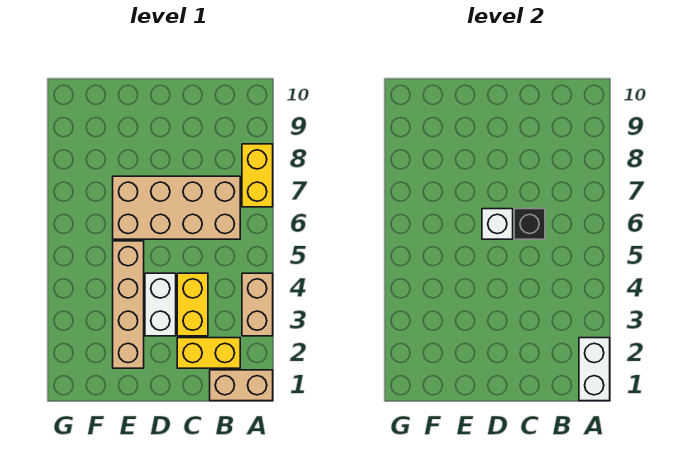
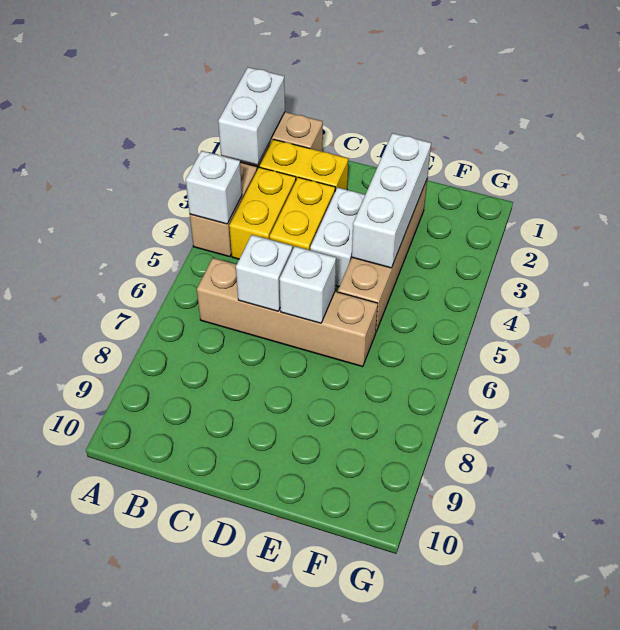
none -> white 1x1 brick [186,151,242,224]
yellow 1x2 brick [242,144,273,207] -> yellow 1x2 brick moved to [229,167,296,259]
tan 2x4 brick [113,176,240,239] -> tan 1x4 brick [197,258,378,367]
black 1x1 brick [514,209,545,239] -> white 1x1 brick [236,235,292,311]
none -> white 1x3 brick [352,133,431,268]

